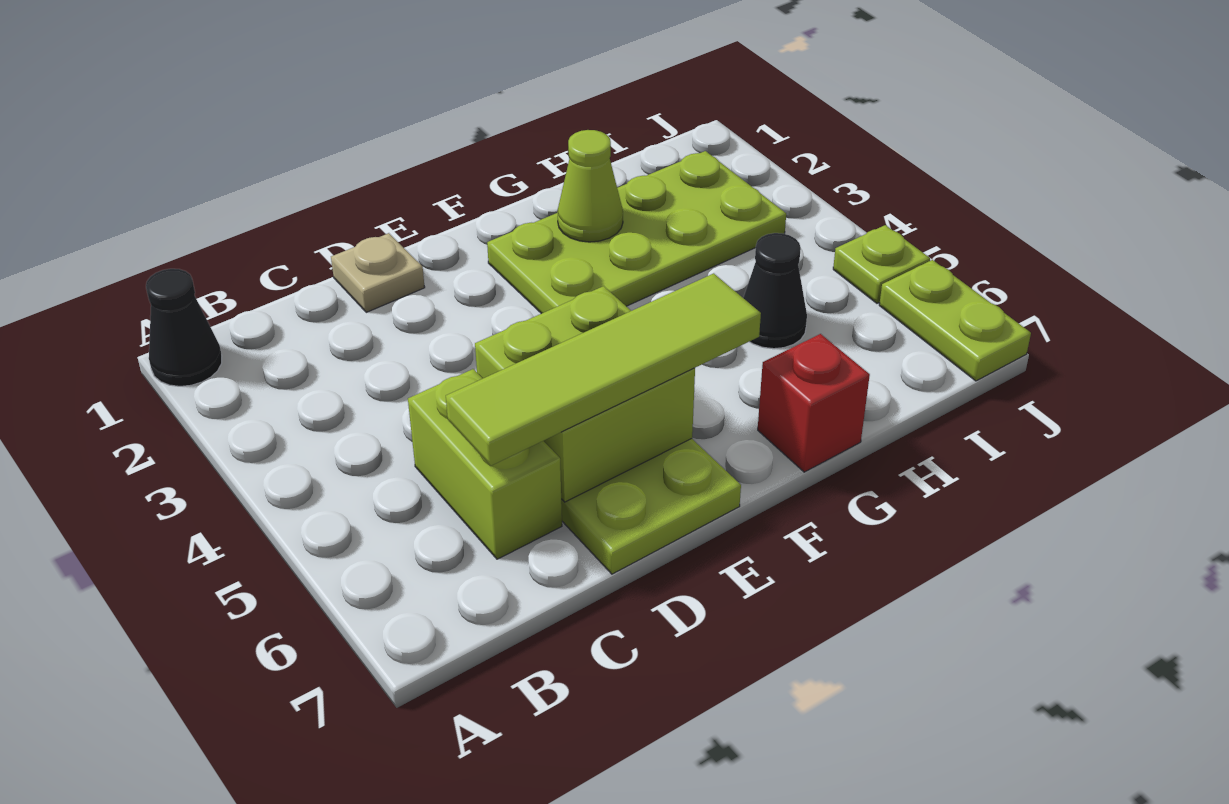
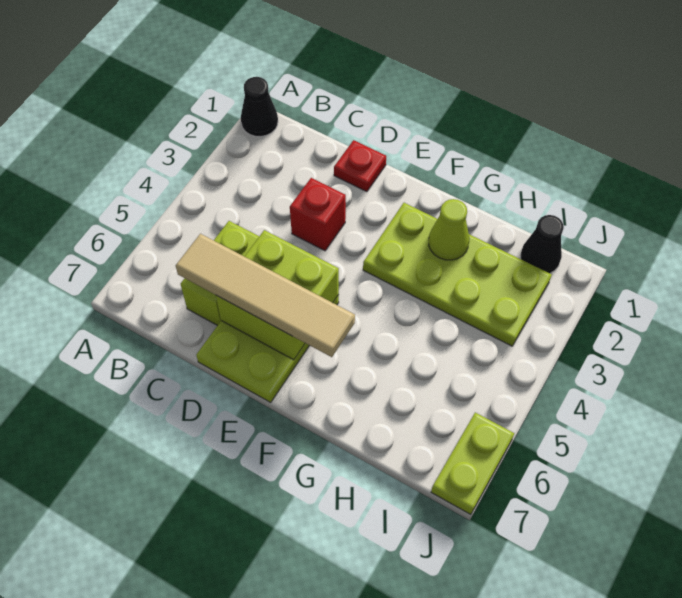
lime 1x4 tile [446,273,761,466] -> tan 1x4 tile [176,234,355,357]
tan 1x1 plate [331,233,425,312] -> red 1x1 plate [334,140,386,192]
red 1x1 brick [758,334,870,472] -> red 1x1 brick moved to [290,178,346,251]
black 1x1 cone [743,233,807,349] -> black 1x1 cone moved to [521,215,564,273]
lime 1x1 plate [833,225,930,303] -> none

